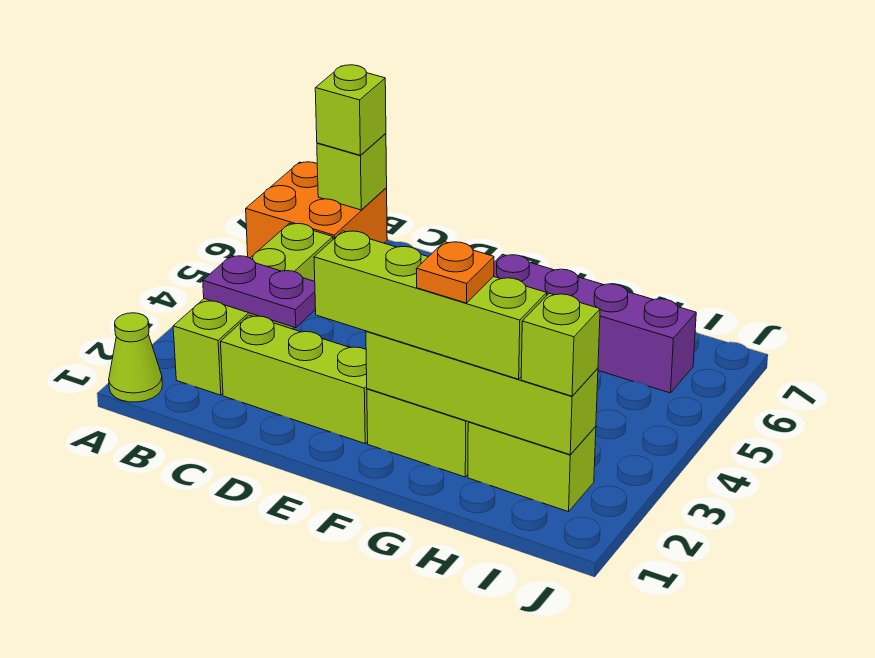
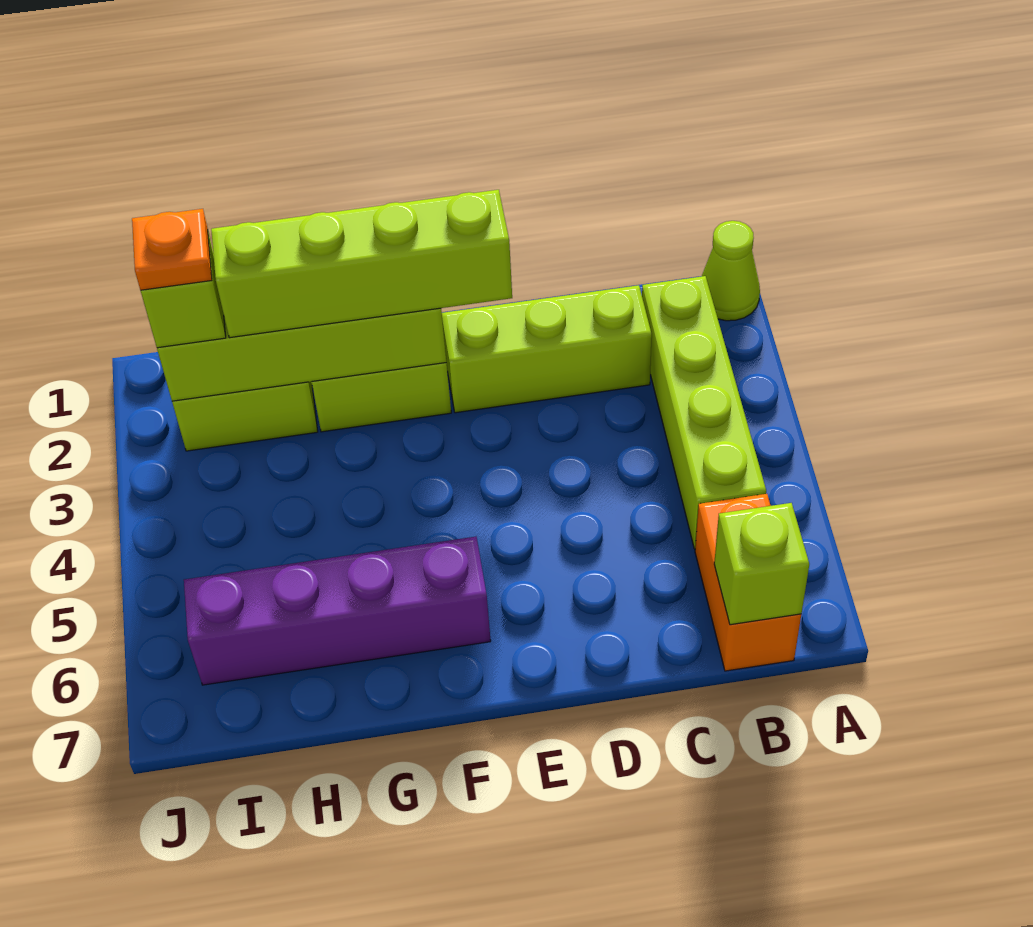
orange 2x2 brick [246,162,387,258] -> orange 1x2 brick [695,494,801,671]
purple 1x2 plate [203,256,316,328] -> none
lime 1x1 brick [315,65,386,155] -> none
orange 1x1 plate [416,242,494,303] -> orange 1x1 plate moved to [132,209,212,290]

